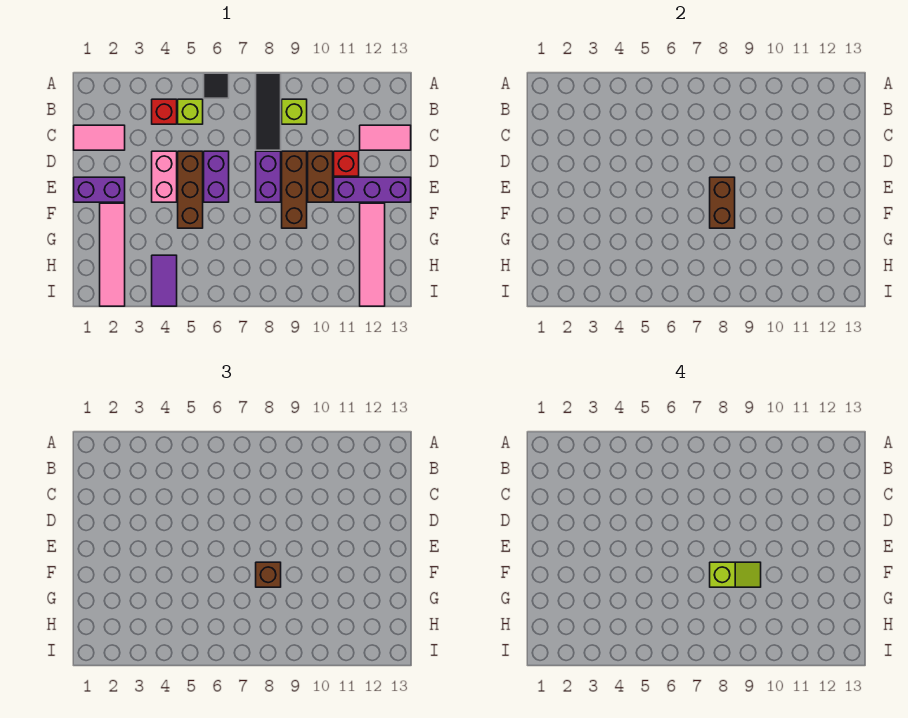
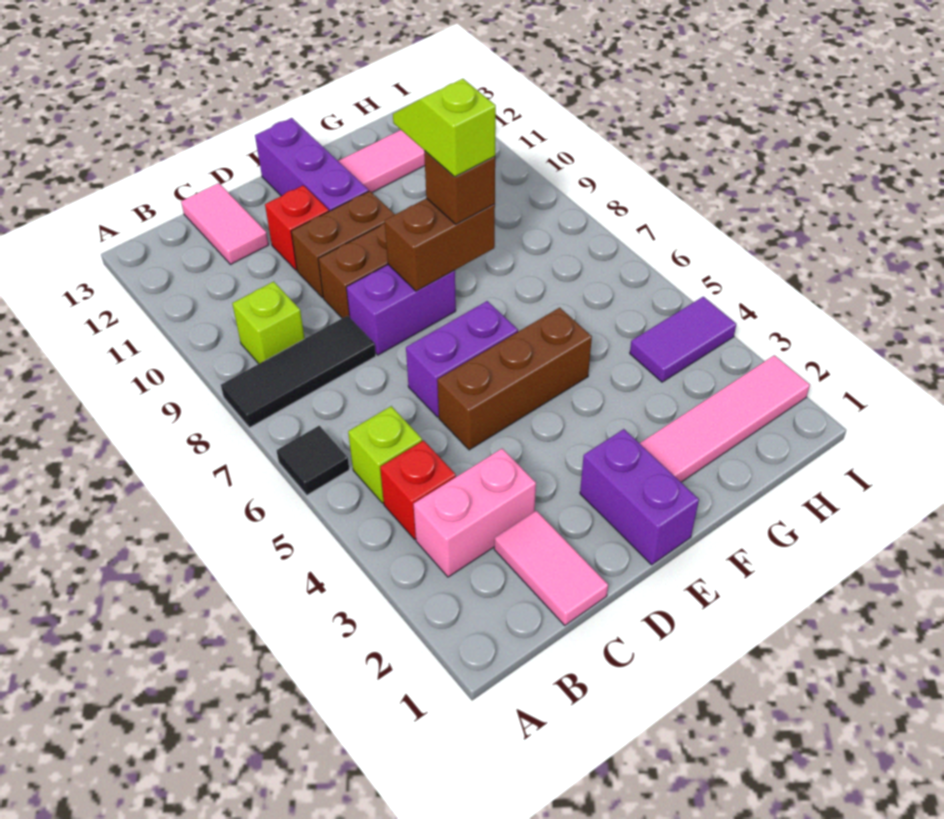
pink 1x2 brick [152,151,177,202] -> pink 1x2 brick moved to [414,449,536,577]

